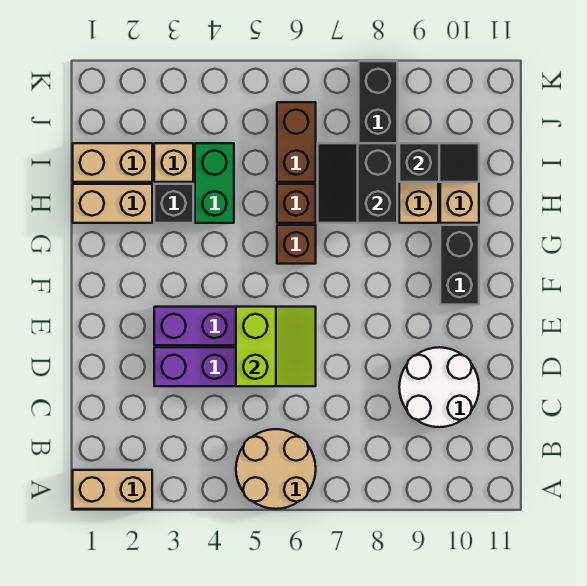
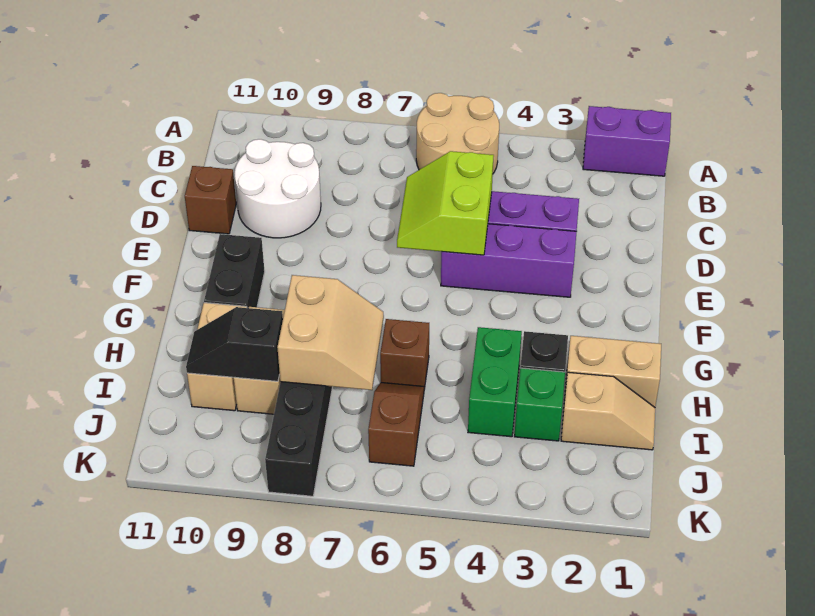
tan 1x2 brick [73,470,152,509] -> purple 1x2 brick [583,106,671,176]
brown 1x1 brick [277,225,316,264] -> brown 1x1 brick moved to [185,166,236,234]
black 2x2 slope [318,143,397,223] -> tan 2x2 slope [277,275,384,390]
tan 1x2 brick [73,143,152,182] -> tan 1x2 slope [561,372,655,450]
tan 1x1 brick [154,143,193,182] -> green 1x1 brick [514,368,565,441]
brown 1x2 brick [277,102,316,182] -> brown 1x2 slope [368,383,424,466]

